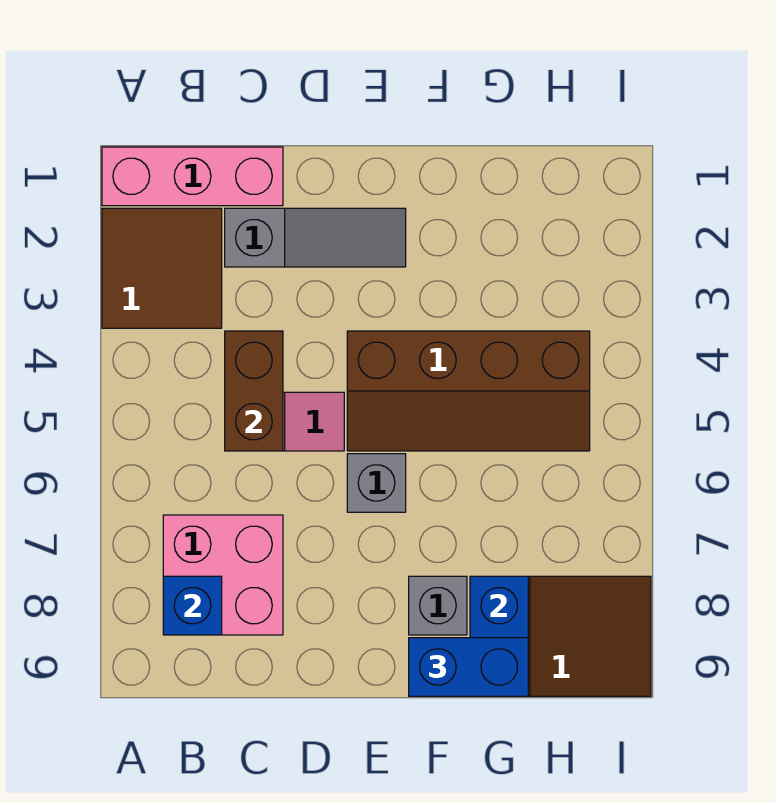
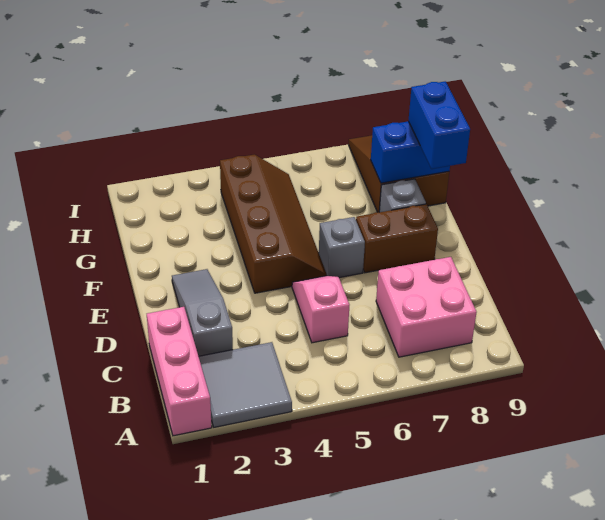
brown 2x2 tile [102,208,222,328] -> grey 2x2 tile [199,342,292,427]
blue 1x1 brick [163,576,222,635] -> none
brown 1x2 brick [225,331,283,451] -> brown 1x2 brick moved to [356,204,438,273]

